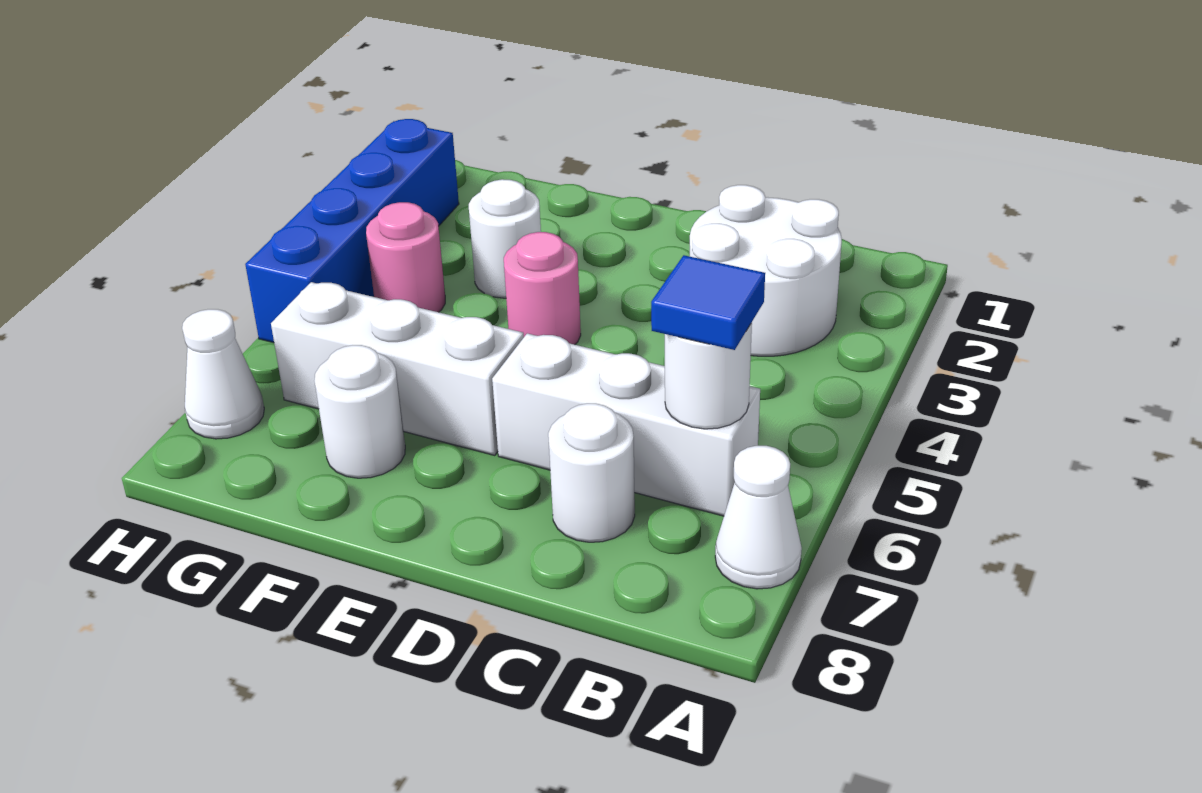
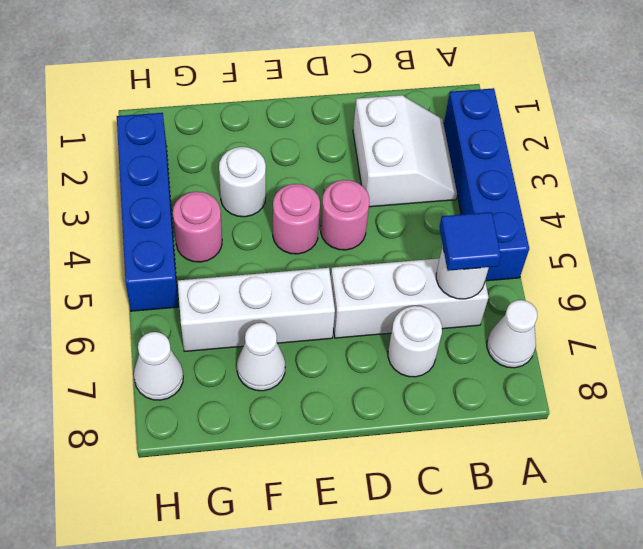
none -> blue 1x4 brick [444,88,529,281]
white 2x2 round brick [690,185,842,356] -> white 2x2 slope [353,95,457,207]
none -> pink 1x1 round brick [321,180,370,250]
white 1x1 round brick [314,345,405,478] -> white 1x1 cone [237,323,285,391]

